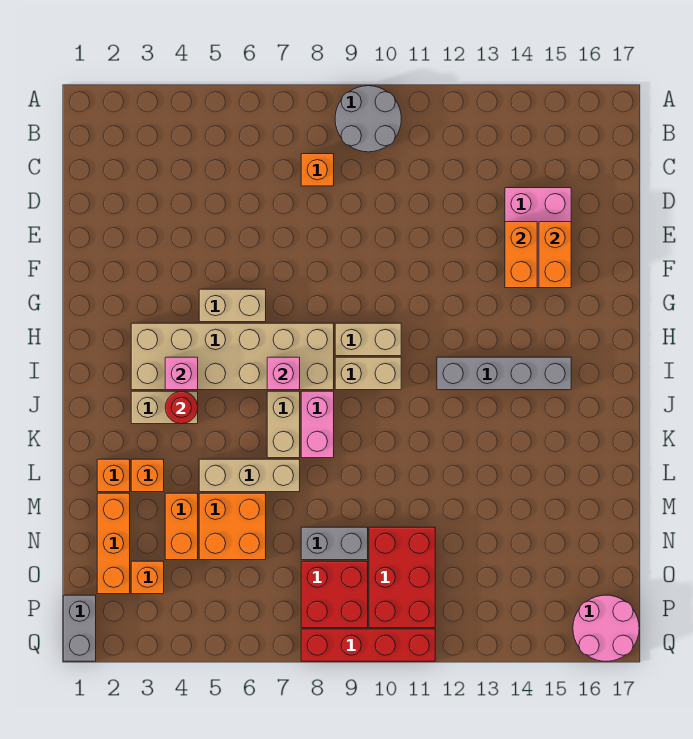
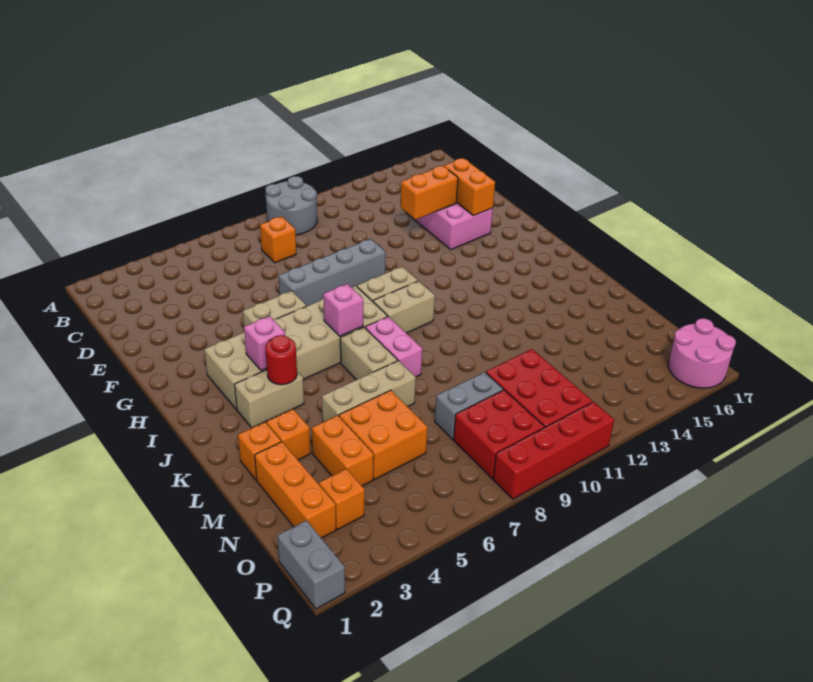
orange 1x2 brick [505,222,537,288] -> orange 1x2 brick turned to [401,166,458,220]
grey 1x4 brick [437,357,571,390] -> grey 1x4 brick moved to [278,239,386,306]

